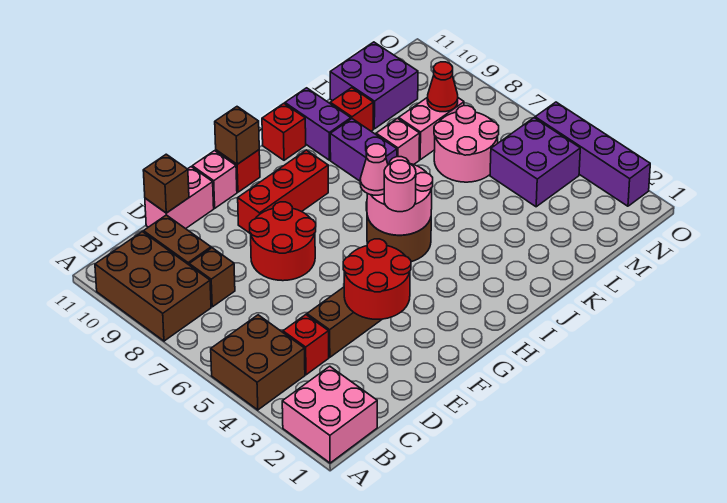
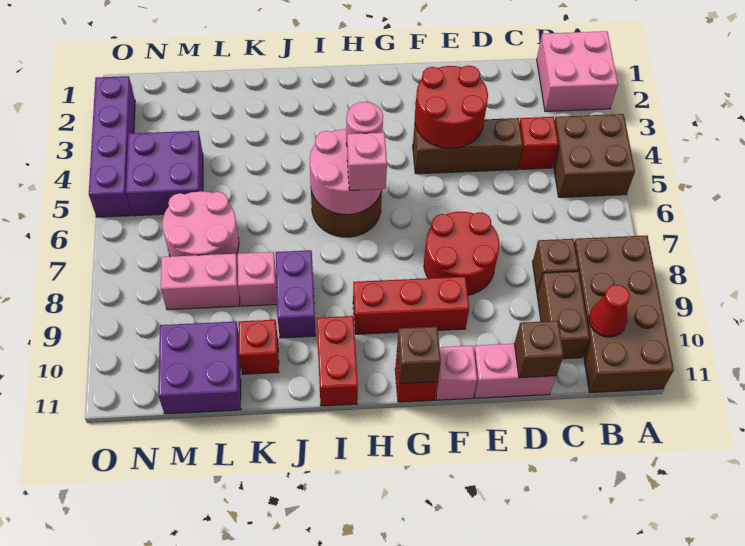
brown 2x3 brick [95,232,211,341] -> brown 2x4 brick [574,235,674,393]
pink 1x1 cone [360,144,388,195] -> pink 1x1 brick [347,133,387,190]
red 1x1 brick [262,103,306,160] -> red 1x2 brick [317,316,358,406]
purple 1x2 brick [285,88,351,160] -> none
red 1x1 cone [427,62,458,112] -> red 1x1 cone moved to [589,285,630,337]

